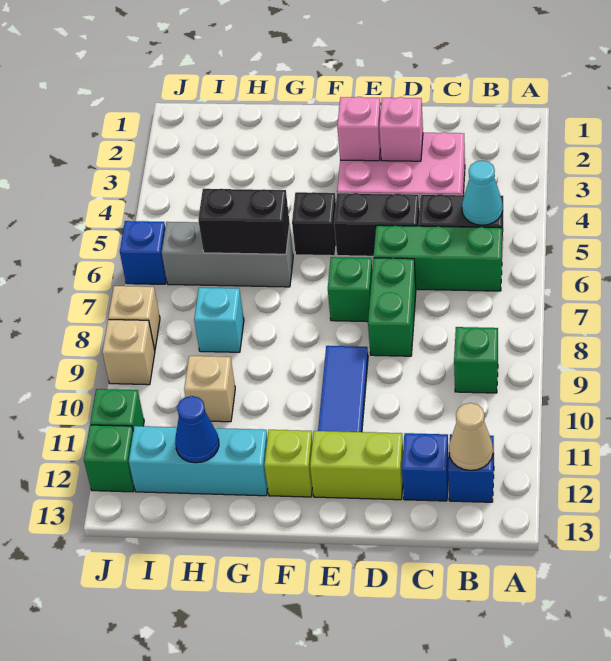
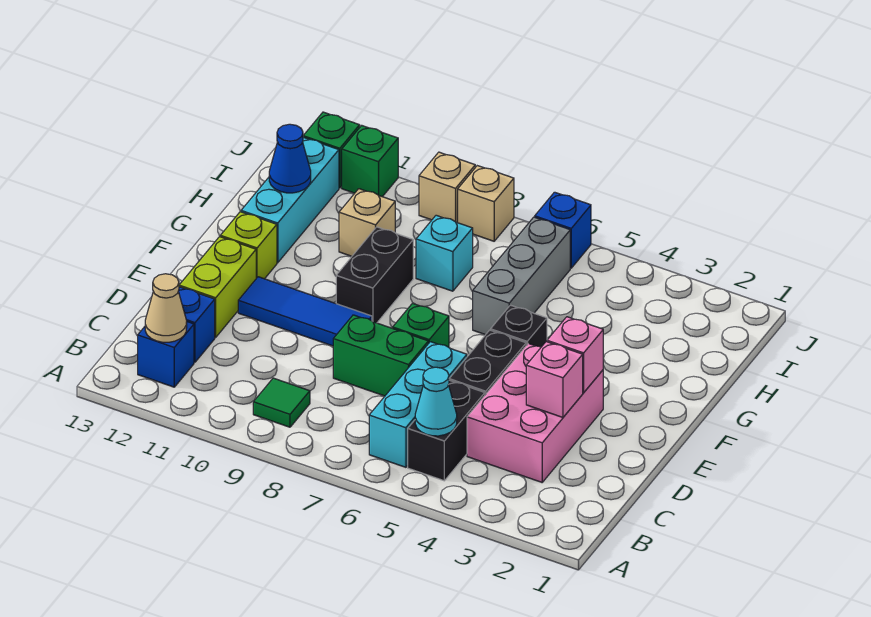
green 1x3 brick [374,225,502,291] -> cyan 1x3 brick [369,342,467,467]
green 1x1 brick [454,327,498,393] -> green 1x1 tile [253,378,310,427]
black 1x2 brick [198,189,290,254] -> black 1x2 brick moved to [336,227,413,323]

